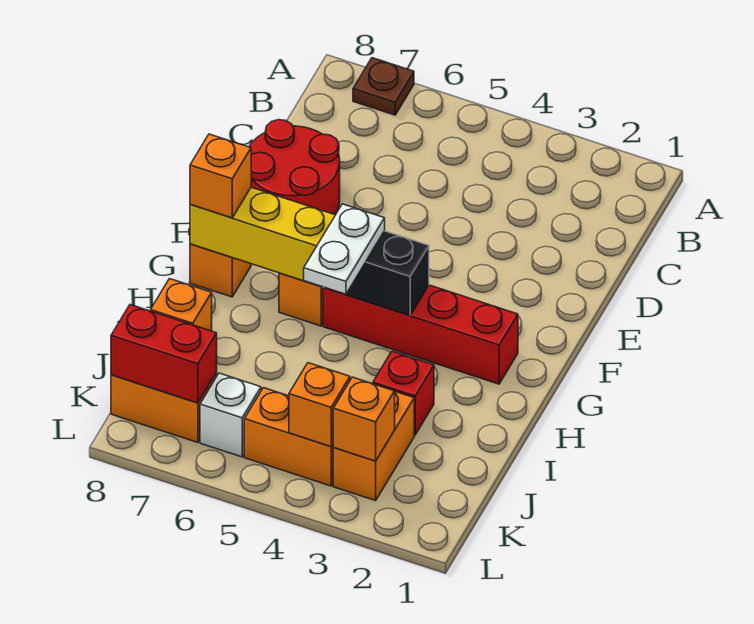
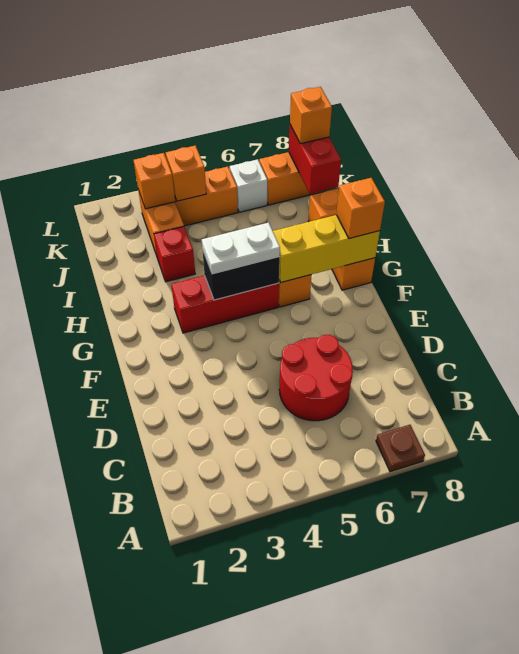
red 2x2 round brick [249,120,340,215] -> red 2x2 round brick moved to [279,335,353,421]
red 1x4 brick [323,285,518,384] -> red 1x3 brick [171,275,279,333]
white 1x2 plate [304,204,385,294] -> white 1x2 plate turned to [202,223,280,274]
red 1x2 brick [111,305,217,403] -> red 1x2 brick turned to [289,125,341,194]
none -> orange 1x1 brick [290,87,332,144]

